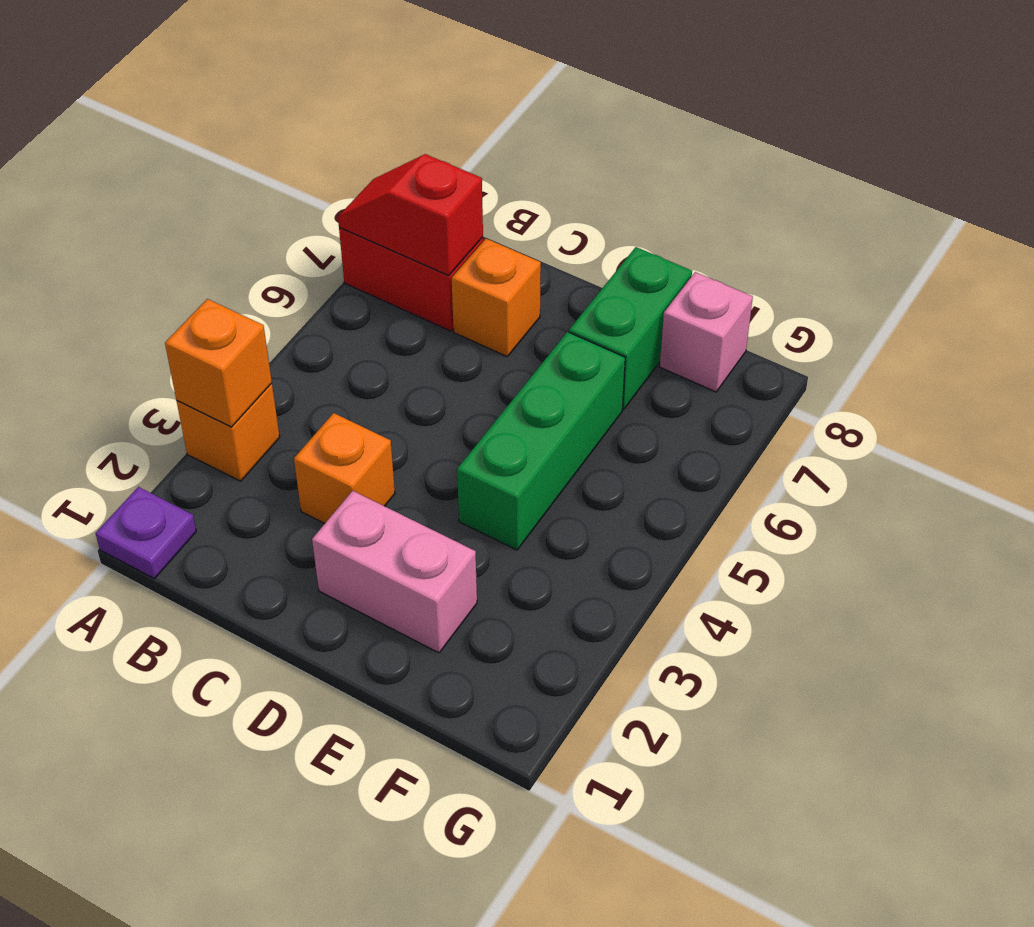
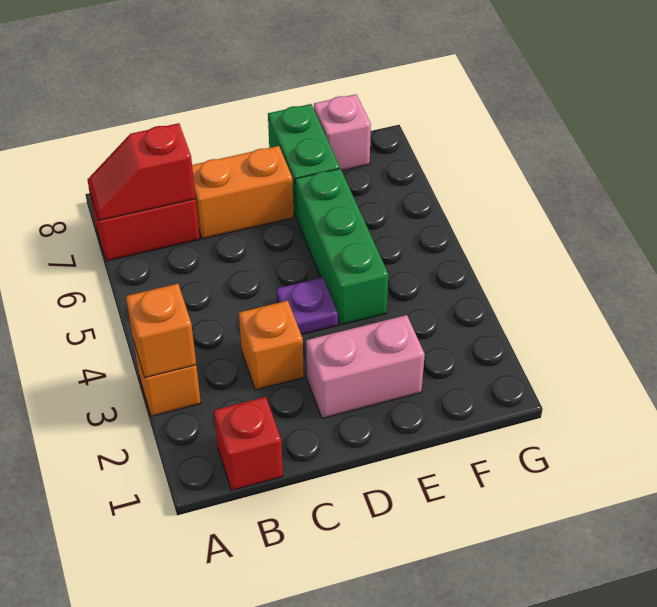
purple 1x1 plate [96,487,196,579] -> purple 1x1 plate moved to [277,277,338,335]
none -> red 1x1 brick [214,397,283,490]
orange 1x1 brick [452,239,541,356] -> orange 1x2 brick [192,146,294,239]

